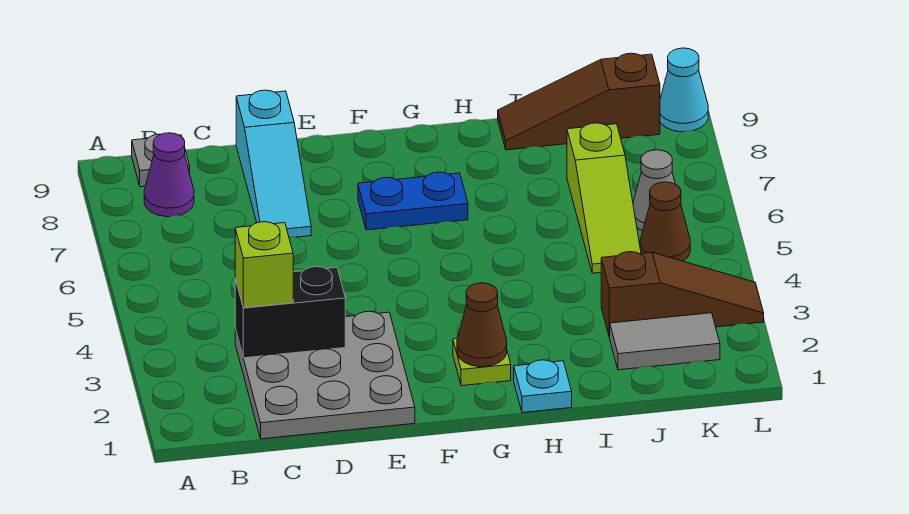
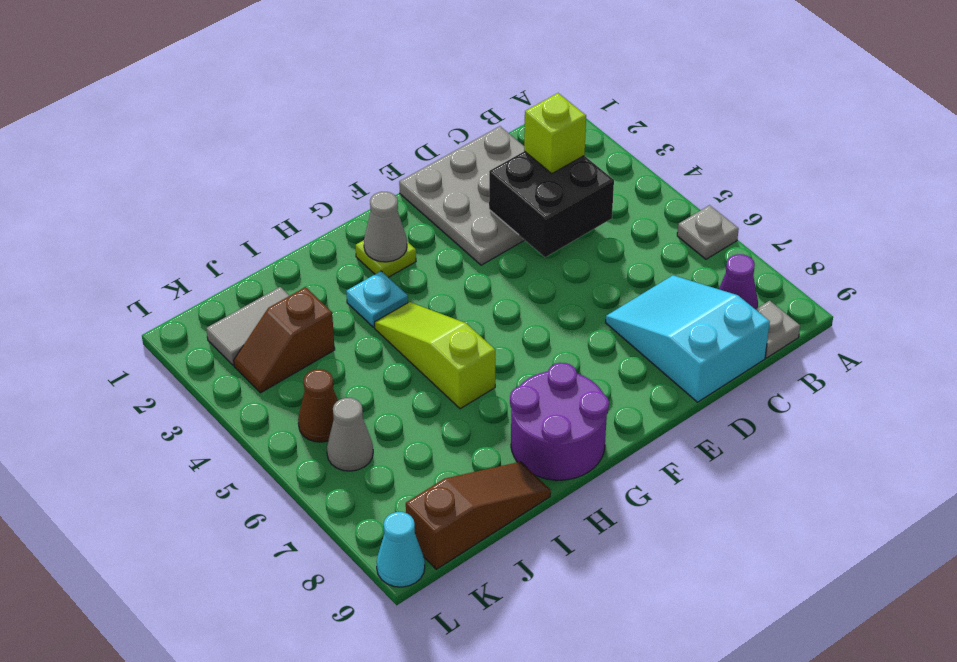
none -> grey 1x1 plate [677,205,739,259]
black 1x2 brick [235,267,345,358] -> black 2x2 brick [489,151,614,257]
cyan 1x3 slope [236,90,311,237] -> cyan 2x3 slope [605,275,770,402]
blue 1x2 plate [358,172,468,230] -> none
brown 1x1 cone [457,283,507,367] -> grey 1x1 cone [364,192,407,262]
none -> purple 2x2 round brick [510,363,609,480]
cyan 1x1 plate [514,360,572,413] -> cyan 1x1 plate moved to [346,271,408,327]
brown 1x3 slope [601,252,764,337] -> brown 1x2 slope [234,287,335,393]
lime 1x3 slope [567,123,641,273] -> lime 1x3 slope moved to [375,302,495,409]

